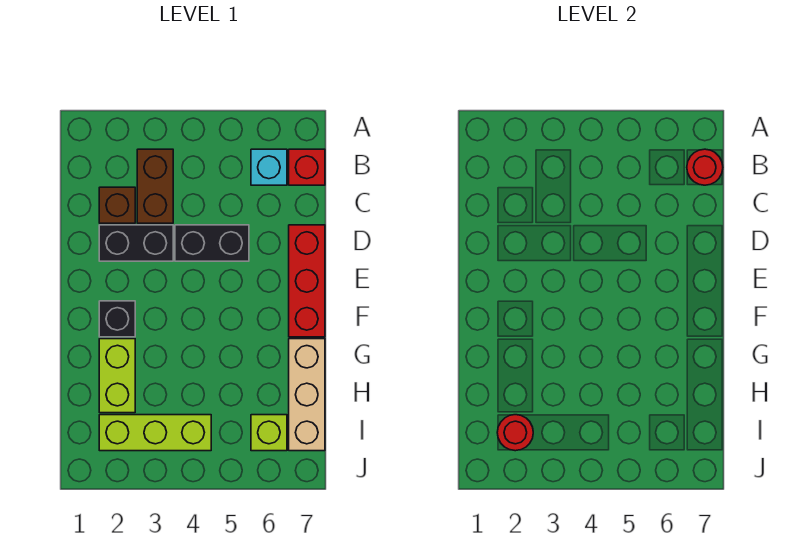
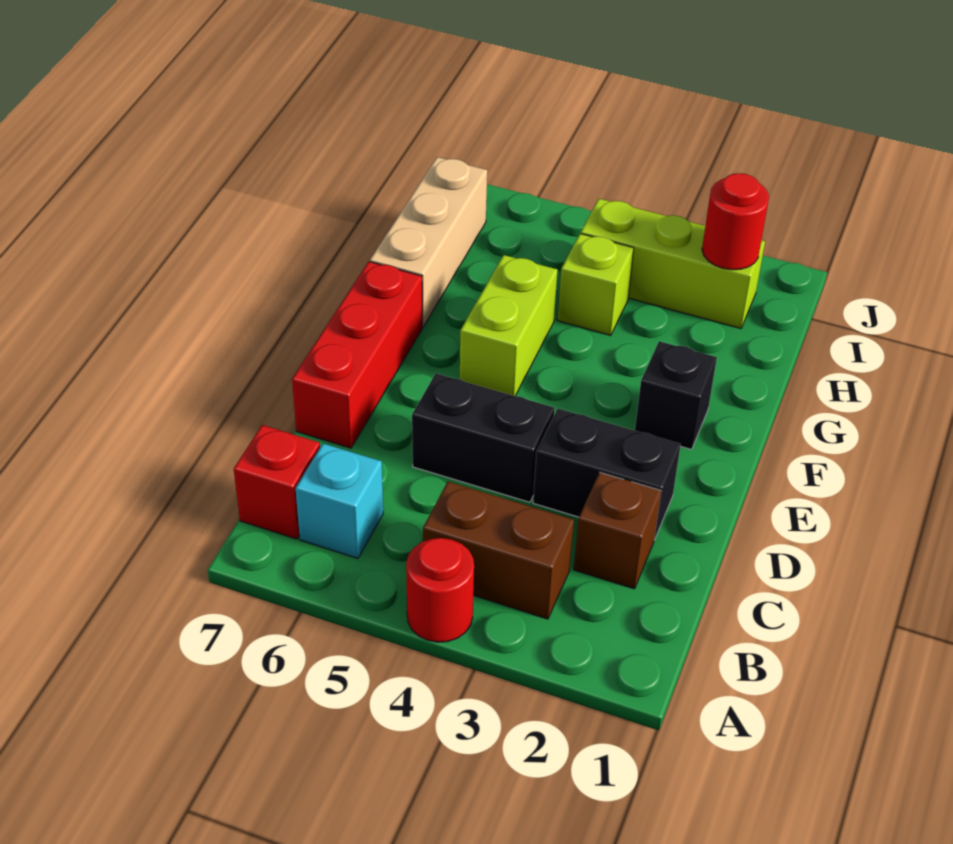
brown 1x2 brick [137,149,173,223] -> brown 1x2 brick turned to [423,481,574,619]
red 1x1 round brick [687,149,723,185] -> red 1x1 round brick moved to [406,538,474,642]
lime 1x2 brick [99,339,135,413] -> lime 1x2 brick moved to [460,255,558,396]
lime 1x1 brick [251,415,287,451] -> lime 1x1 brick moved to [558,234,634,336]

